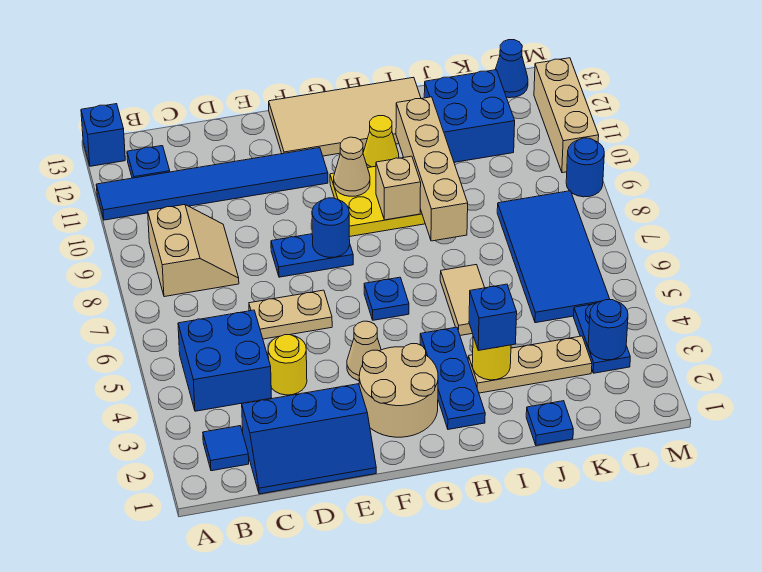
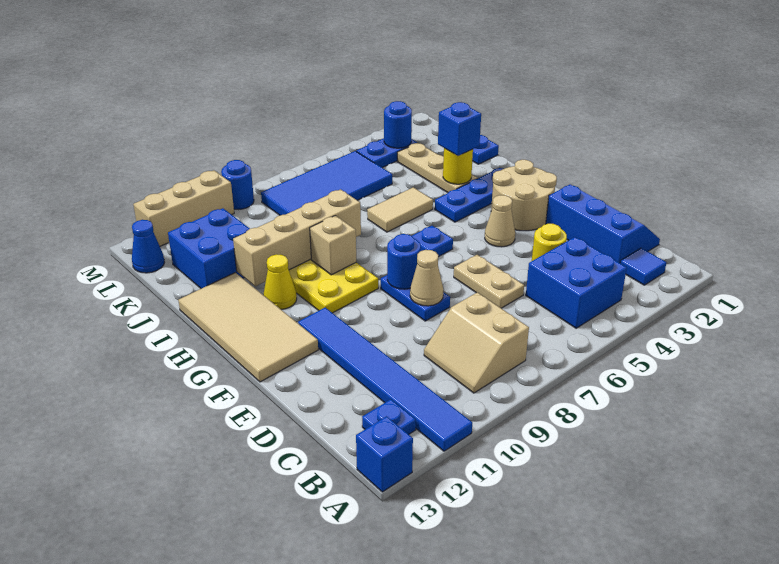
tan 2x2 slope [148,205,239,297] -> tan 2x2 slope turned to [424,292,529,393]
tan 1x1 cone [334,137,370,196] -> tan 1x1 cone moved to [410,250,443,306]

